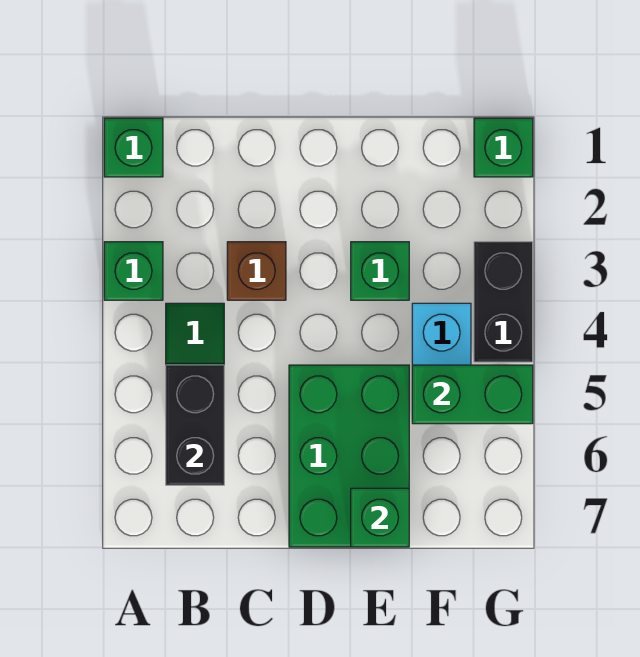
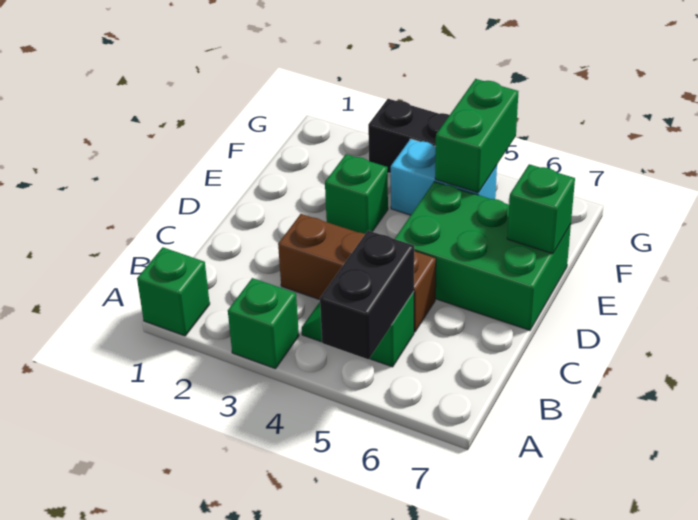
black 1x2 brick [166,365,224,485] -> black 1x2 brick turned to [320,231,414,359]
brown 1x1 brick [227,242,286,300] -> brown 1x3 brick [278,214,436,332]
green 1x1 brick [474,118,533,177] -> none

